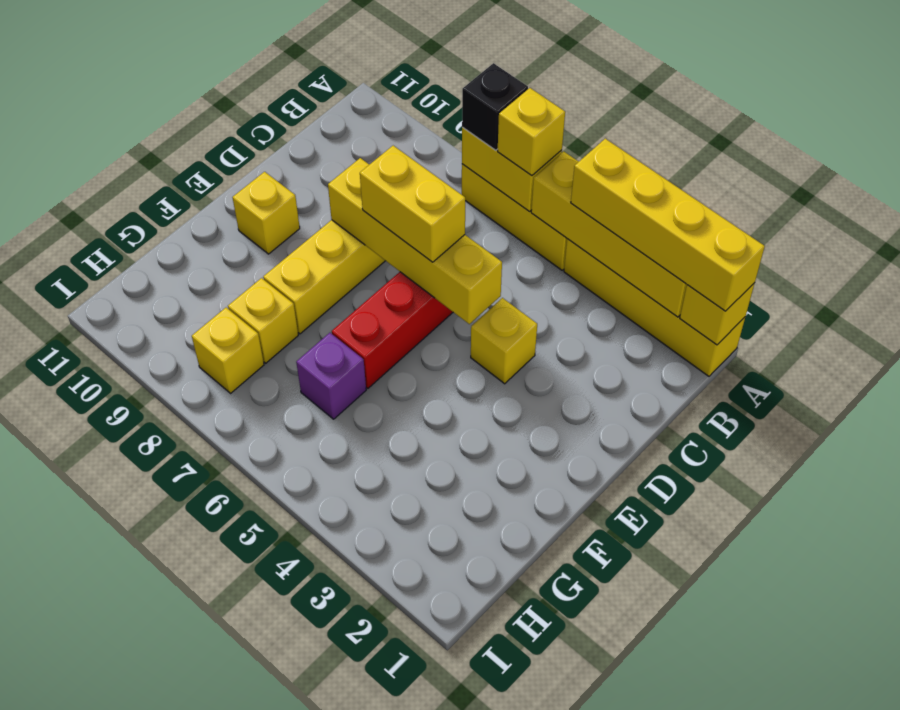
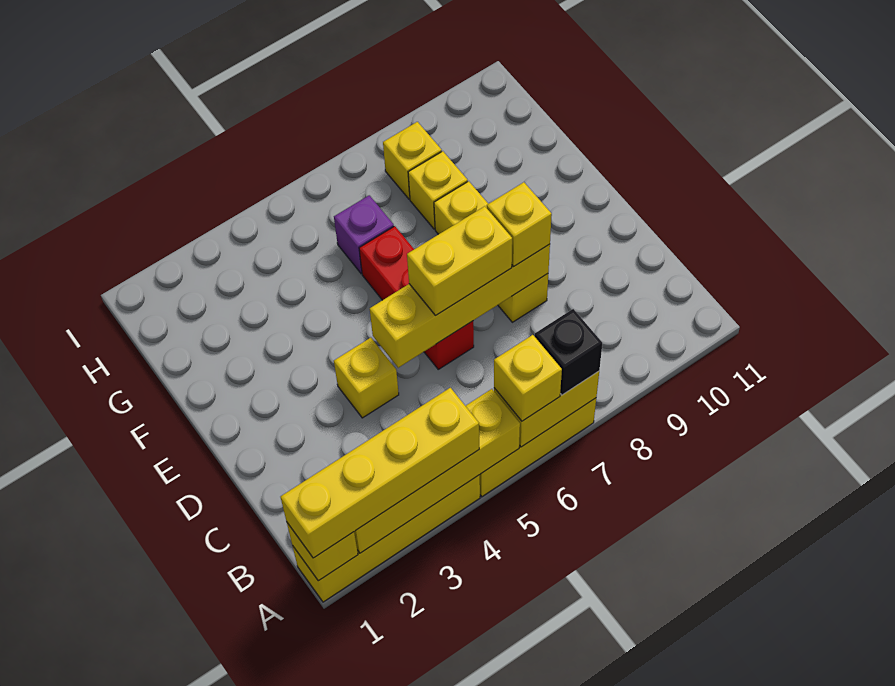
yellow 1x1 brick [232,172,300,254] -> yellow 1x1 brick moved to [487,182,552,266]

